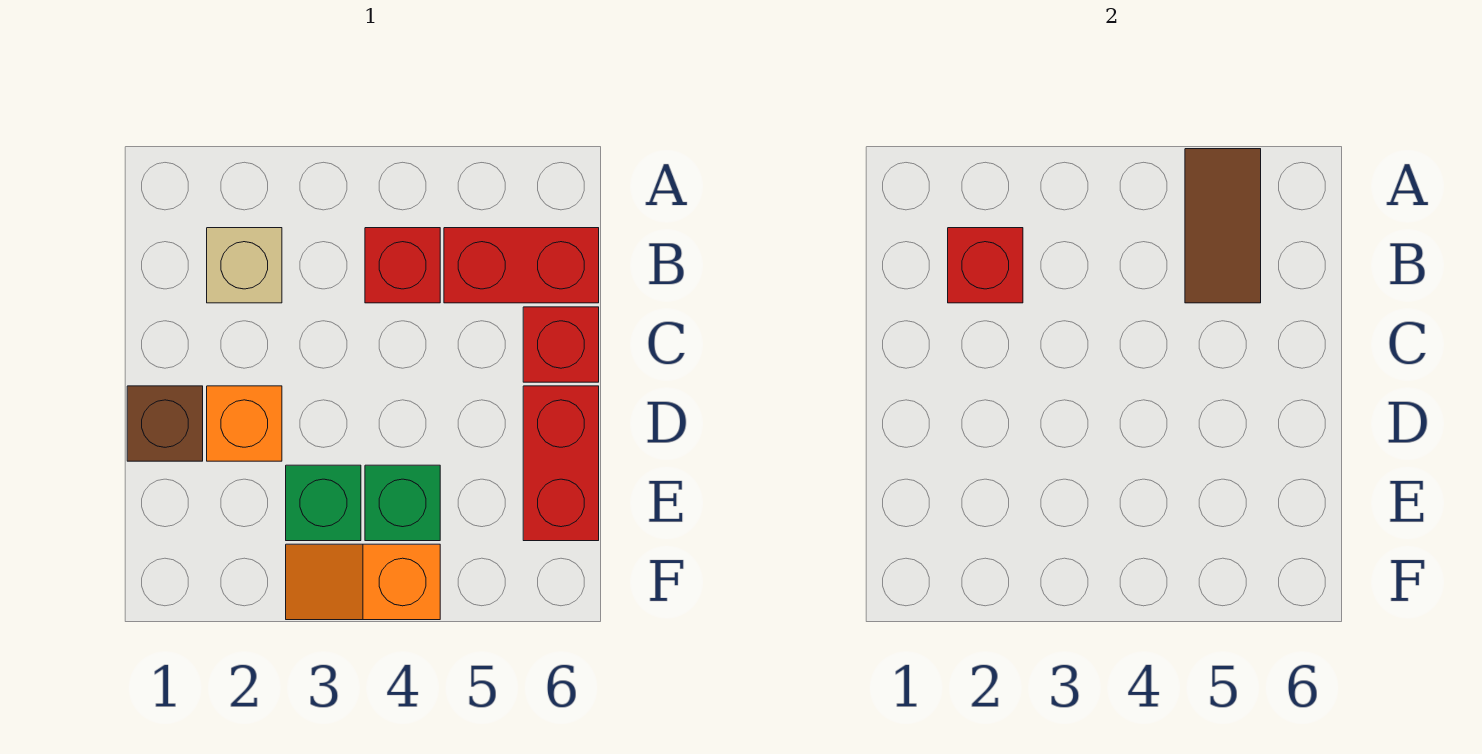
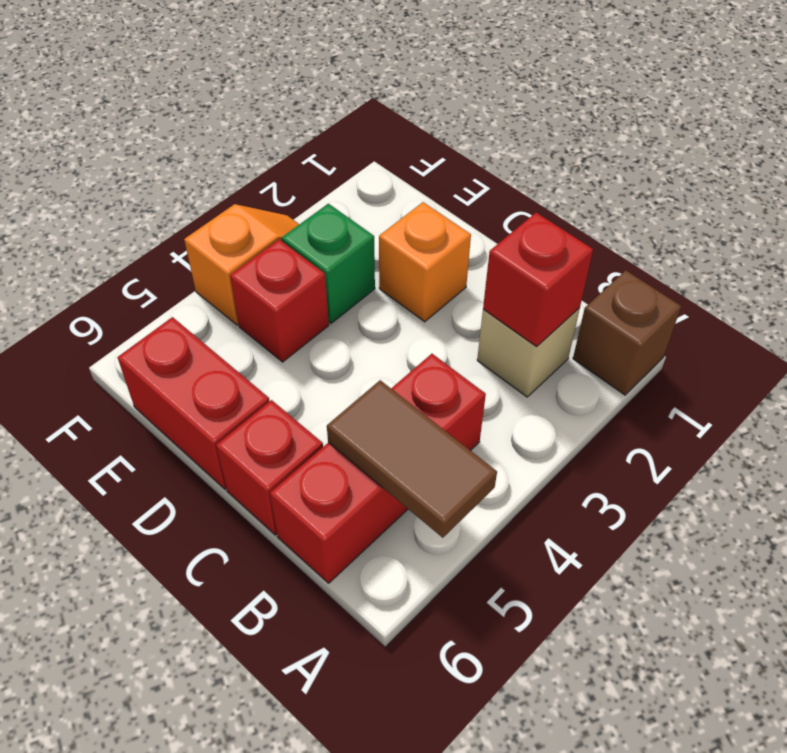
brown 1x1 brick [127,386,203,461] -> brown 1x1 brick moved to [573,270,681,395]
green 1x1 brick [365,465,440,541] -> red 1x1 brick [230,239,329,362]

